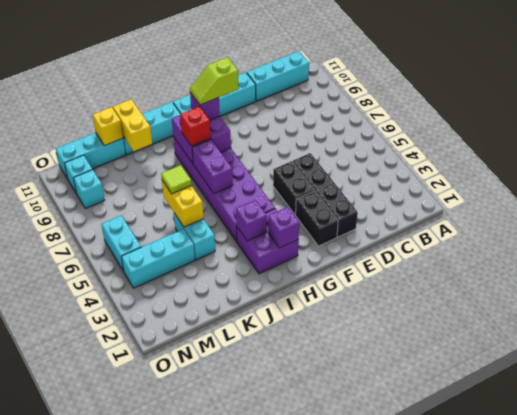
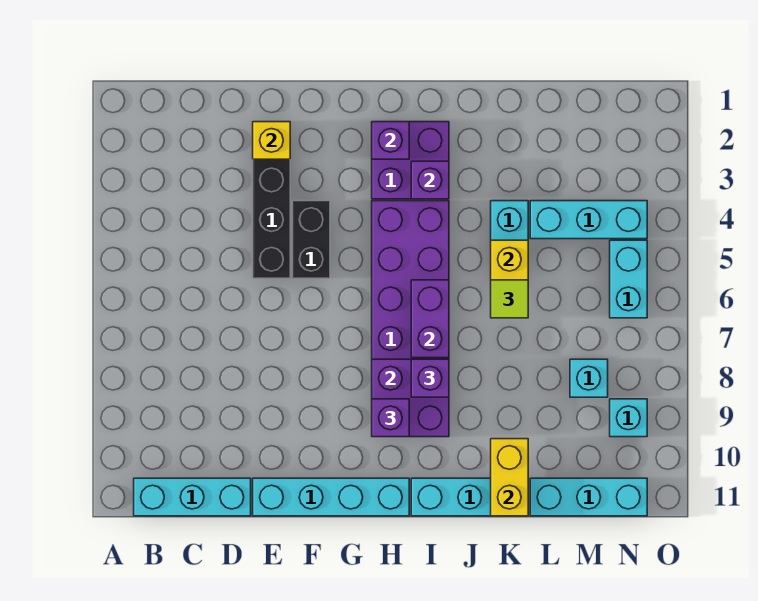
black 1x2 brick [296,191,338,246] -> none
lime 1x2 slope [190,57,239,105] -> none
red 1x1 brick [180,106,211,146] -> purple 1x1 brick [411,359,449,397]
yellow 1x1 brick [93,107,123,146] -> yellow 1x1 brick moved to [253,122,290,159]
cyan 1x1 brick [64,155,93,192] -> cyan 1x1 brick moved to [570,359,608,397]

